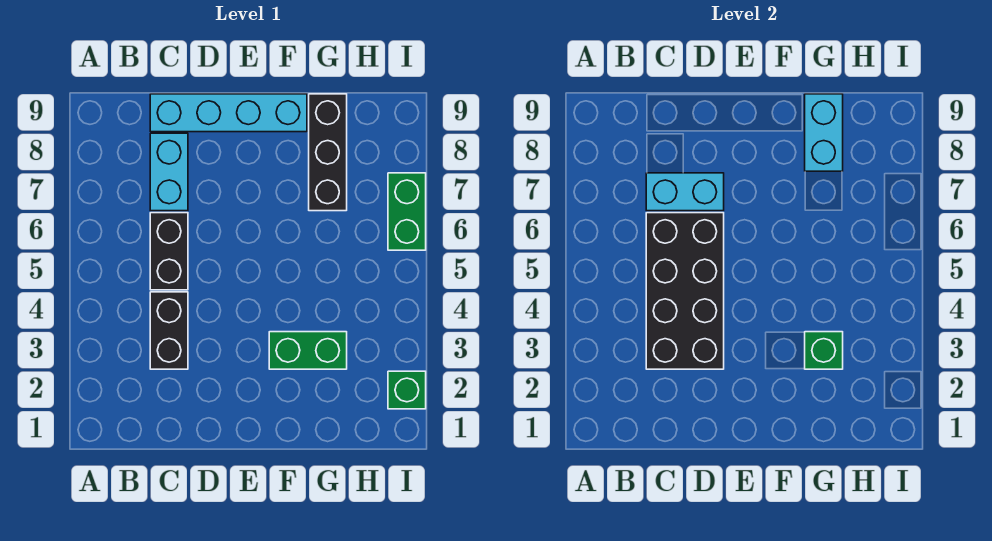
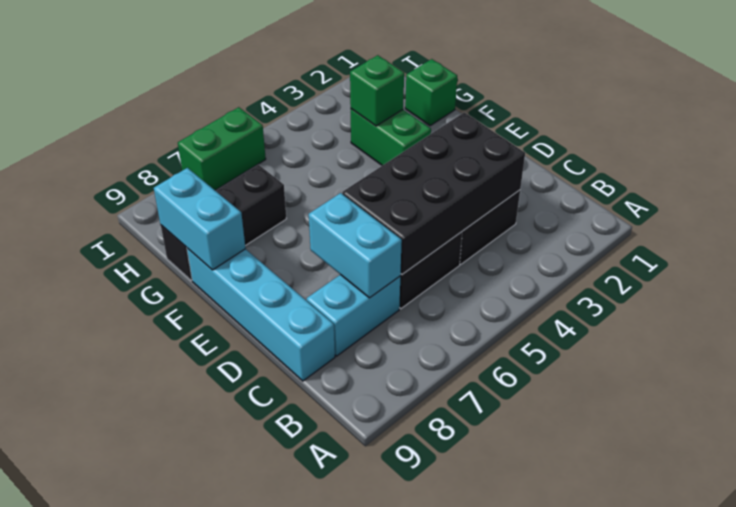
cyan 1x2 brick [805,94,843,171] -> cyan 1x2 brick turned to [154,168,246,270]
green 1x1 brick [388,371,426,409] -> green 1x1 brick moved to [405,59,457,125]

